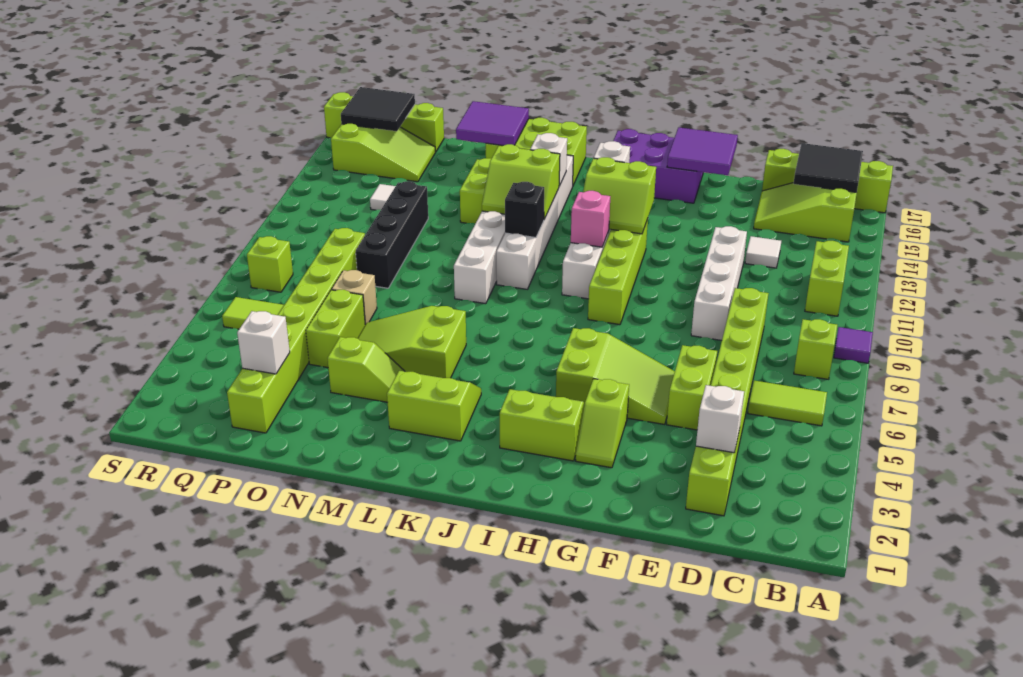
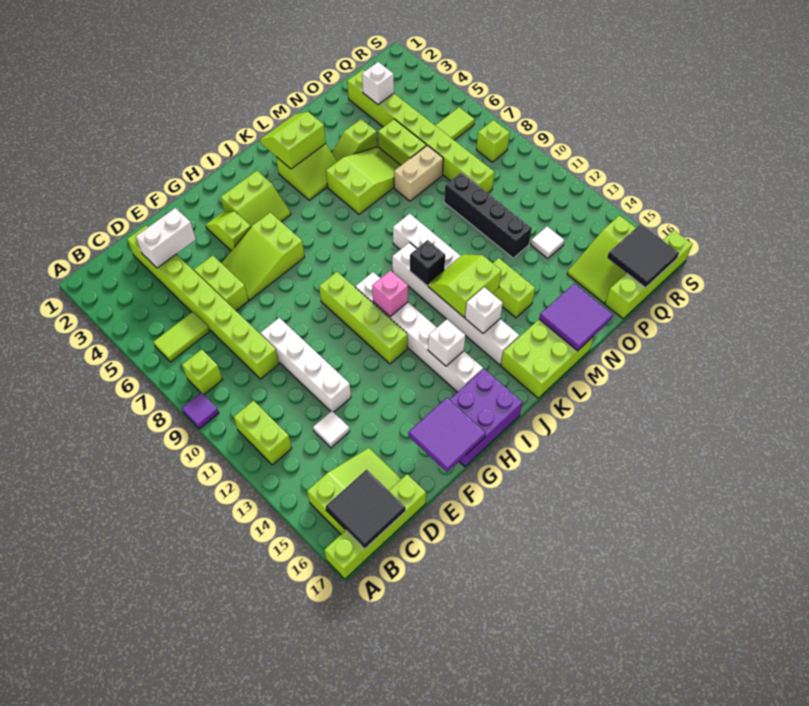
white 1x1 brick [696,385,744,453] -> white 1x2 brick [136,208,196,268]
lime 2x2 slope [583,157,656,234] -> lime 2x2 slope moved to [260,112,326,169]
tan 1x1 brick [332,270,377,324] -> tan 1x2 brick [394,145,443,201]

